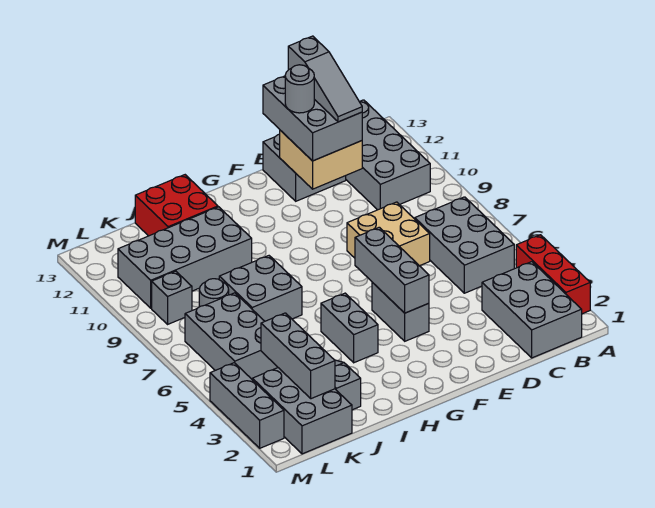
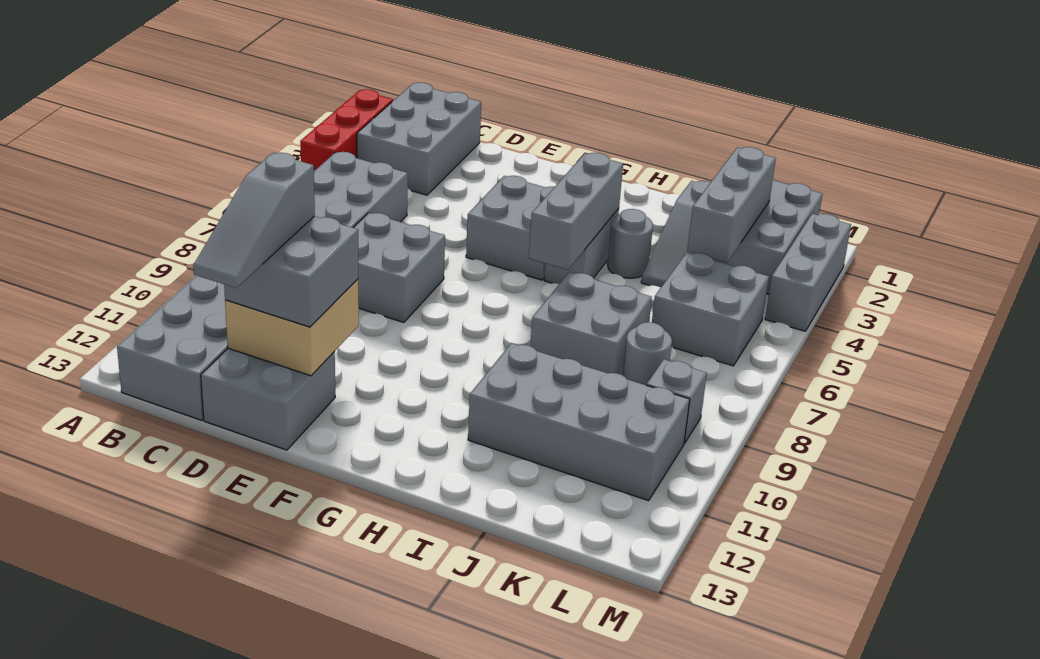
tan 2x2 brick [347,202,430,266] -> grey 2x2 brick [353,213,445,322]
grey 2x3 brick [263,76,362,161] -> grey 2x2 brick [224,216,358,327]
grey 1x3 slope [288,36,362,122] -> grey 1x3 slope turned to [193,153,315,288]
grey 1x1 round brick [285,65,314,113] -> grey 1x1 round brick moved to [608,209,653,278]
grey 1x2 brick [372,282,429,341] -> grey 2x2 brick [466,176,554,280]
grey 1x3 brick [355,227,429,313] -> grey 1x3 brick moved to [529,153,623,270]
red 2x2 brick [135,175,218,236] -> none
grey 2x3 brick [185,293,278,379] -> grey 2x2 brick [652,253,769,366]

